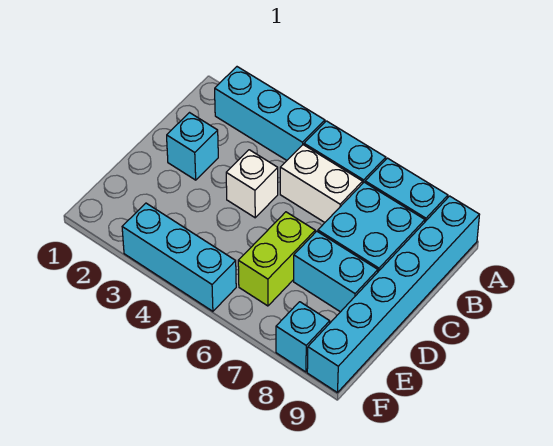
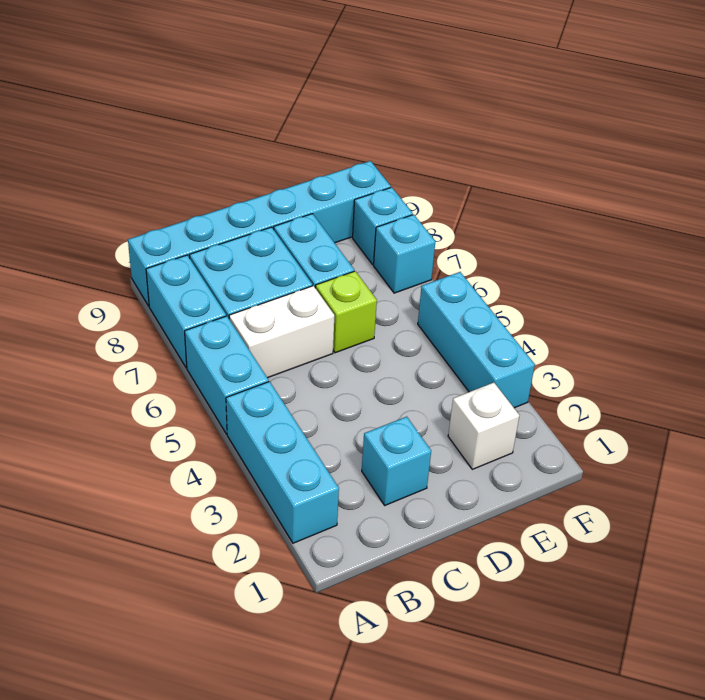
white 1x2 brick [280,145,363,222] -> white 1x2 brick turned to [229,286,334,378]
white 1x1 brick [226,150,278,218] -> white 1x1 brick moved to [448,383,519,469]
lime 1x2 brick [238,212,315,306] -> lime 1x1 brick [315,271,377,353]
none -> cyan 1x1 brick [374,215,435,293]

